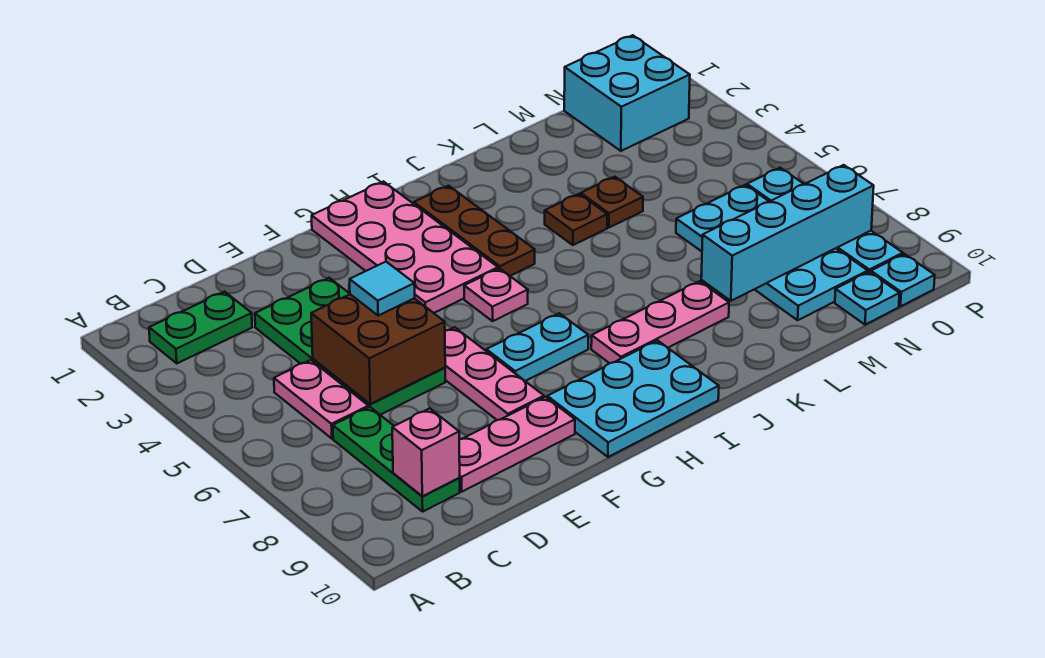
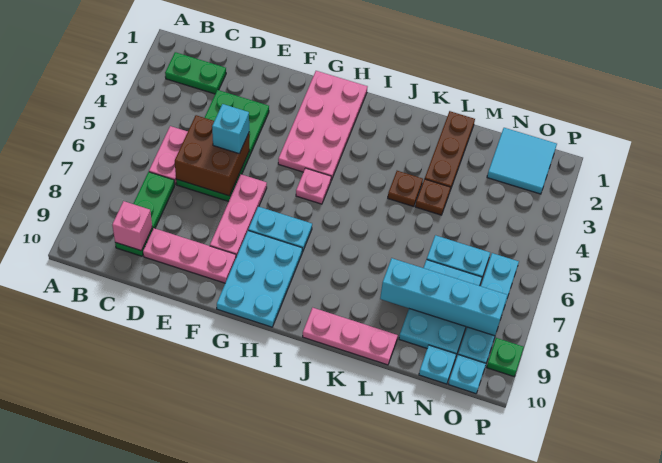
cyan 1x1 tile [350,262,415,316] -> cyan 1x1 brick [212,104,249,153]
cyan 2x3 plate [547,340,719,457] -> cyan 2x3 plate turned to [217,231,302,327]
brown 1x3 plate [414,186,535,276] -> brown 1x3 plate moved to [425,111,475,190]
pink 1x3 plate [591,281,729,363] -> pink 1x3 plate moved to [303,308,398,365]
cyan 2x2 brick [564,35,690,151] -> cyan 2x2 tile [487,128,557,194]
none -> green 1x1 plate [487,338,524,376]

